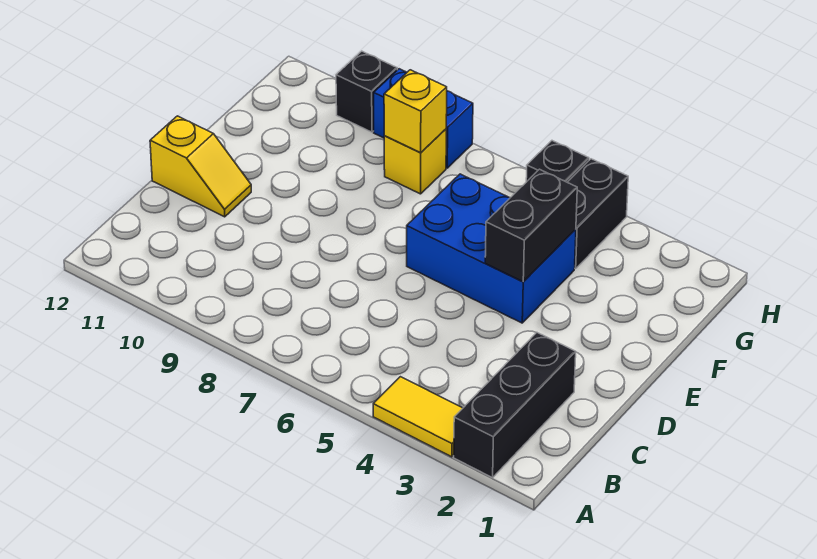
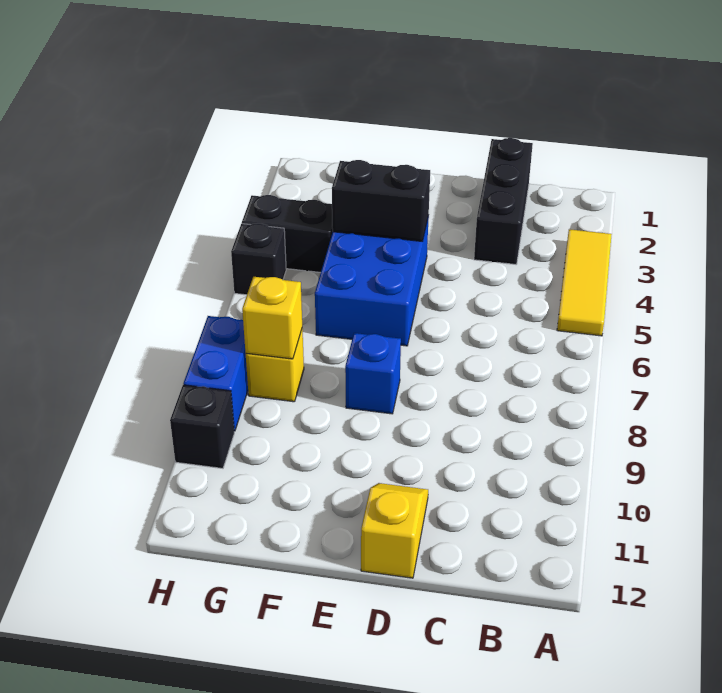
black 1x3 brick [454,333,576,478] -> black 1x3 brick turned to [474,138,533,264]
yellow 1x2 tile [373,377,463,457] -> yellow 1x3 tile [557,229,612,336]
none -> blue 1x1 brick [345,333,401,414]

